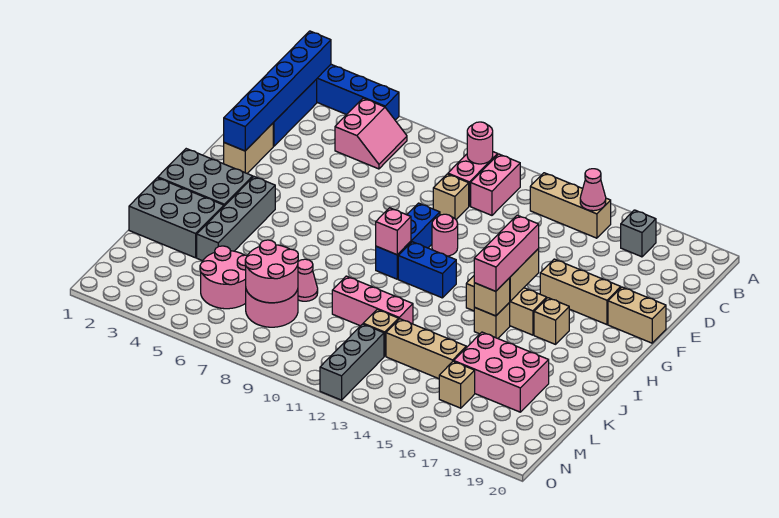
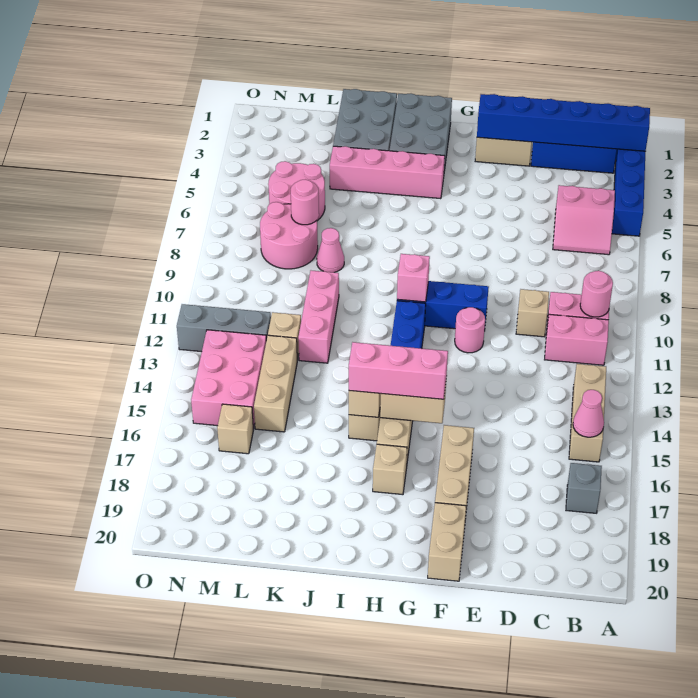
grey 1x4 brick [197,177,275,261] -> pink 1x4 brick [330,146,445,199]
pink 2x3 brick [454,332,549,412] -> pink 2x3 brick moved to [191,330,266,429]
pink 2x2 round brick [245,240,298,303] -> pink 1x1 round brick [291,180,319,225]

